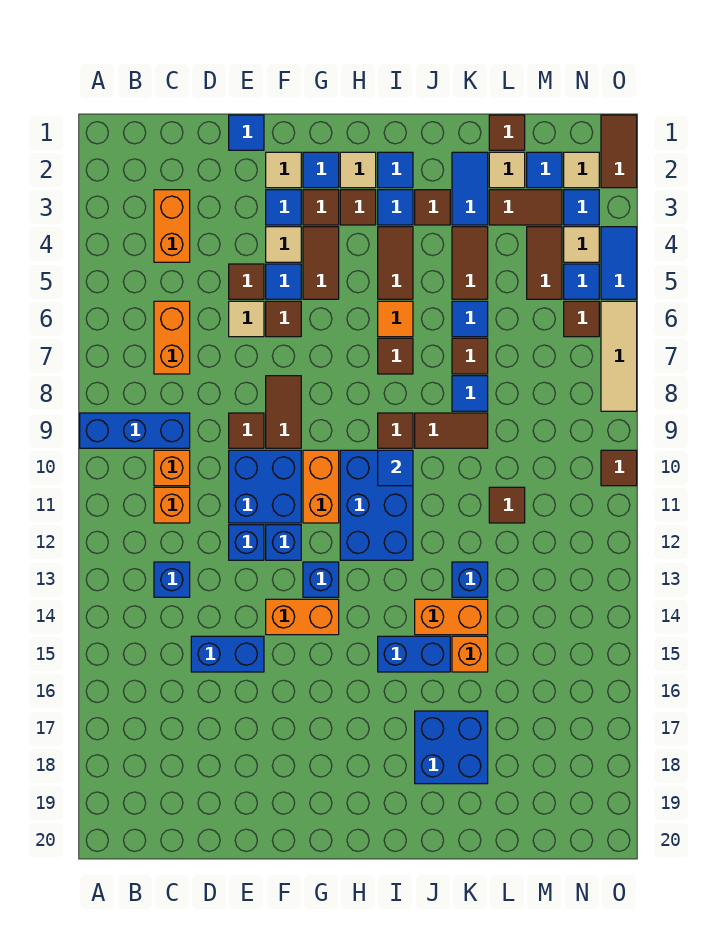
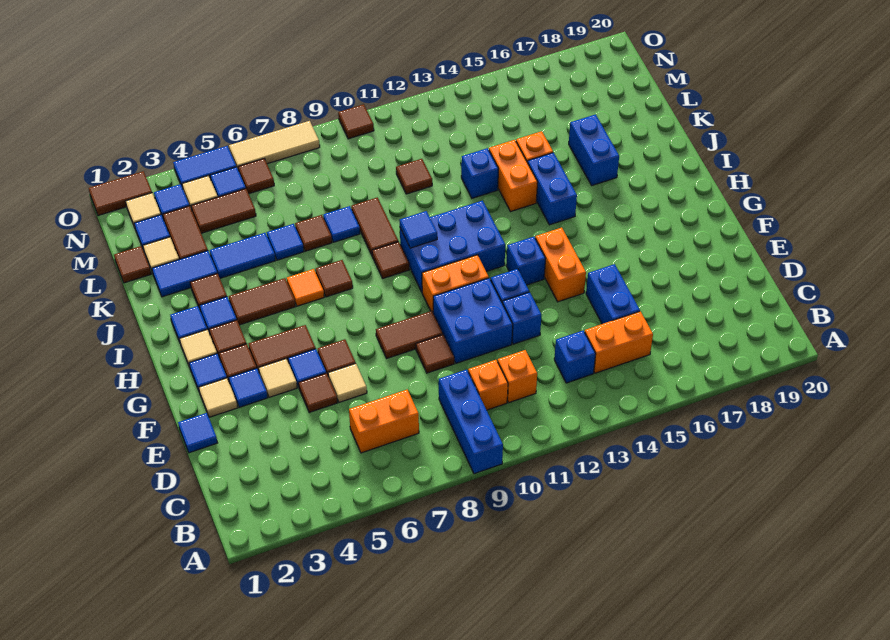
orange 1x2 brick [154,190,190,262] -> orange 1x2 brick moved to [585,311,653,373]
blue 2x2 brick [415,711,488,784] -> blue 1x2 brick [569,114,619,185]
brown 1x2 tile [452,227,488,299] -> blue 1x2 tile [210,233,275,278]

